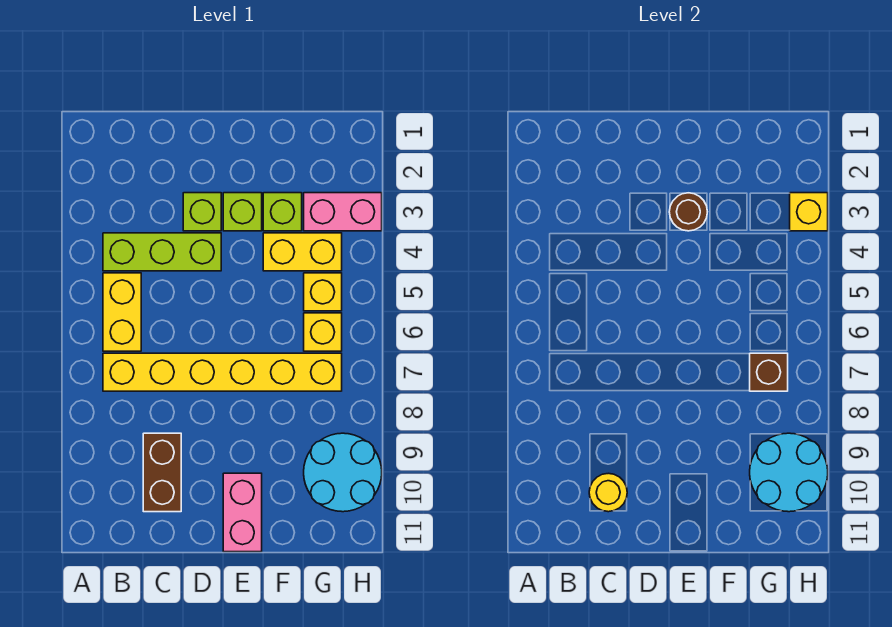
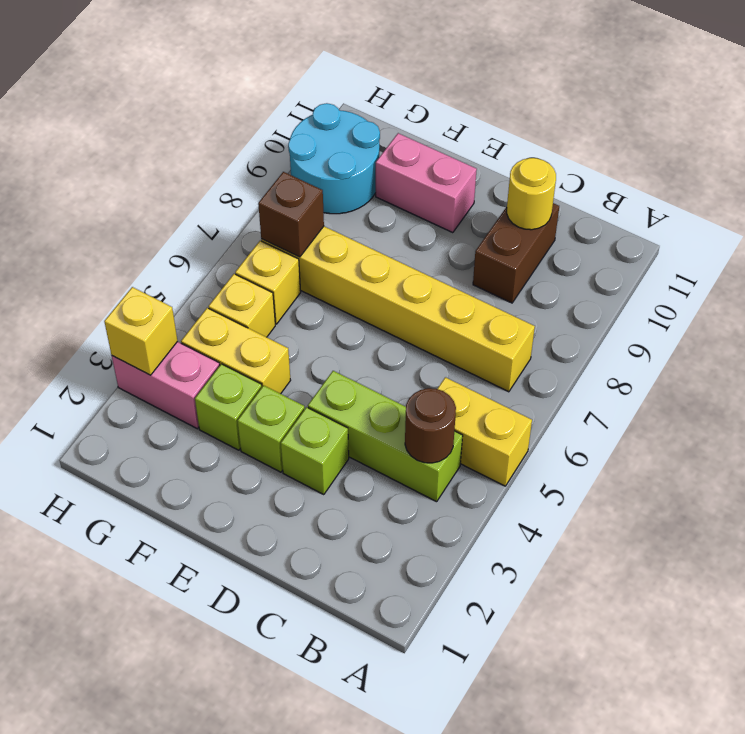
yellow 1x2 brick [103,273,141,351] -> yellow 1x2 brick turned to [438,377,532,486]
brown 1x1 round brick [669,193,707,231] -> brown 1x1 round brick moved to [405,388,456,463]
pink 1x2 brick [223,473,262,552] -> pink 1x2 brick turned to [376,133,477,233]
cyan 2x2 round brick [750,433,828,512] -> none

